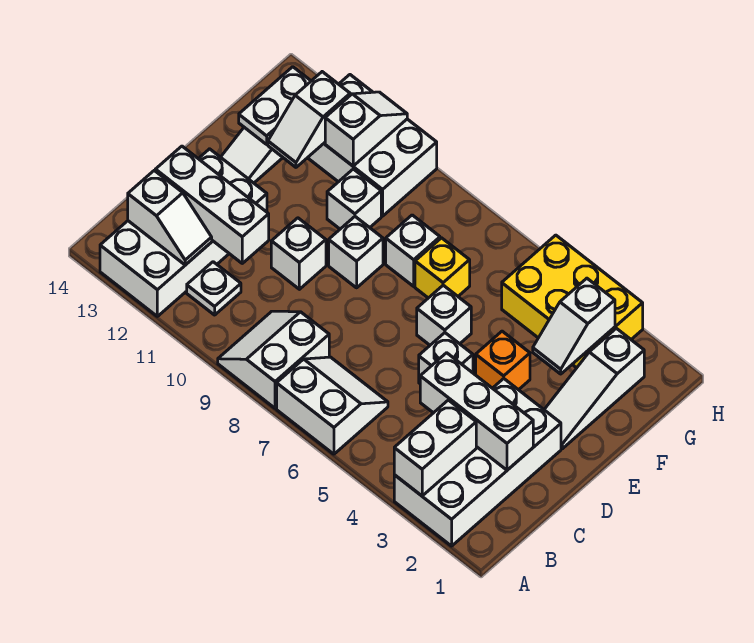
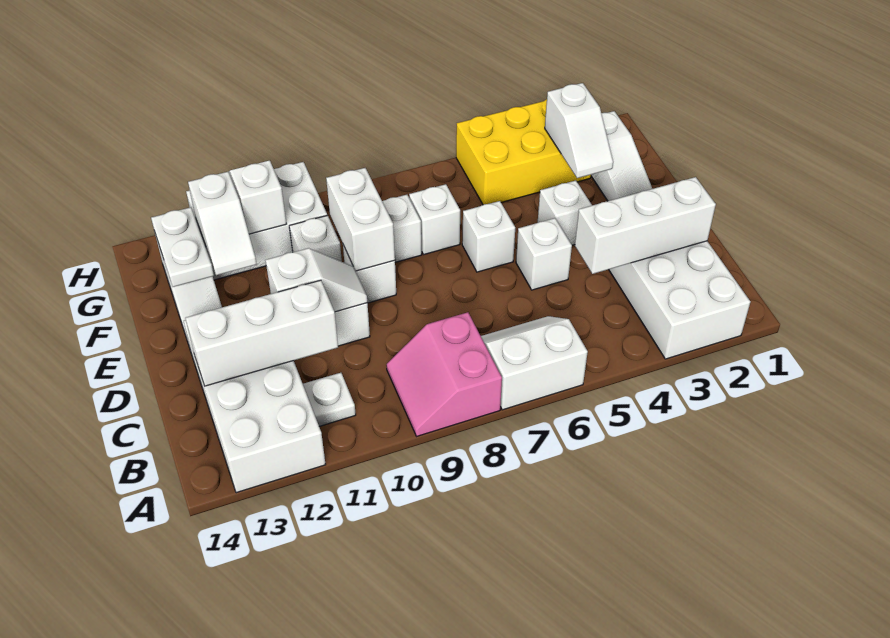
white 1x2 brick [394,400,476,496] -> white 1x2 brick moved to [326,168,395,271]
white 2x2 slope [218,311,329,408] -> pink 2x2 slope [387,312,502,436]
white 1x2 slope [128,171,212,265] -> white 1x2 slope moved to [265,248,367,312]
orange 1x1 brick [476,331,530,390] -> white 1x1 brick [538,181,592,245]
yellow 1x1 brick [415,238,470,298] -> white 1x1 brick [409,184,460,254]

